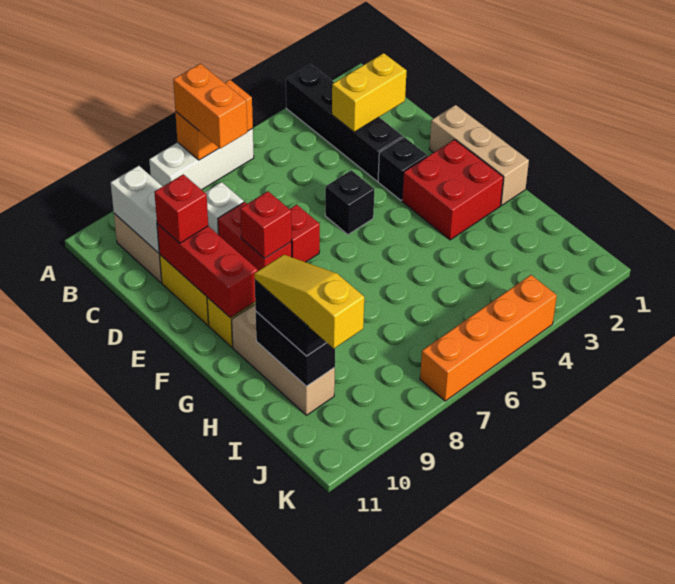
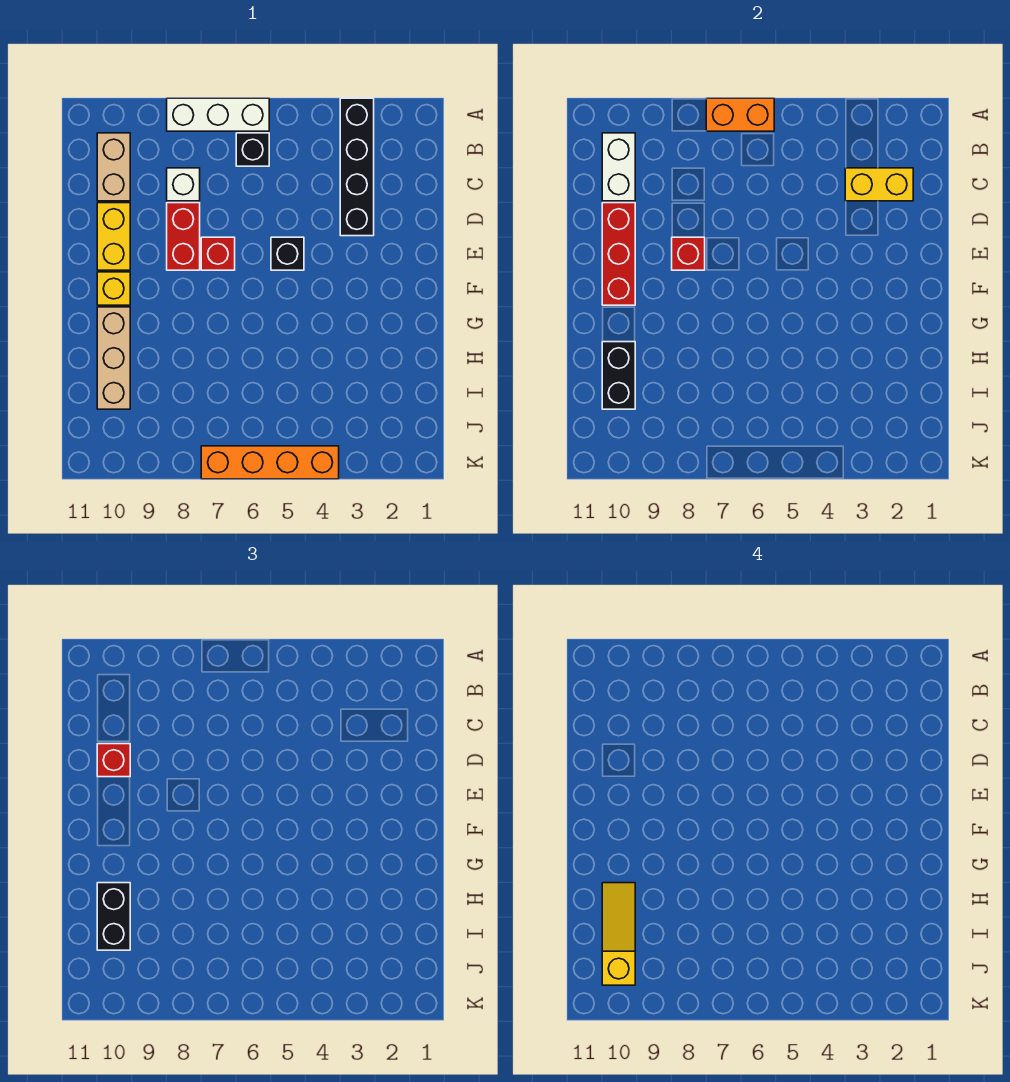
orange 1x2 brick [173,64,247,148] -> none
tan 1x3 brick [429,105,529,205] -> none
black 1x1 brick [378,137,427,200] -> black 1x1 brick moved to [236,133,269,166]
red 2x2 brick [402,140,503,240] -> none

